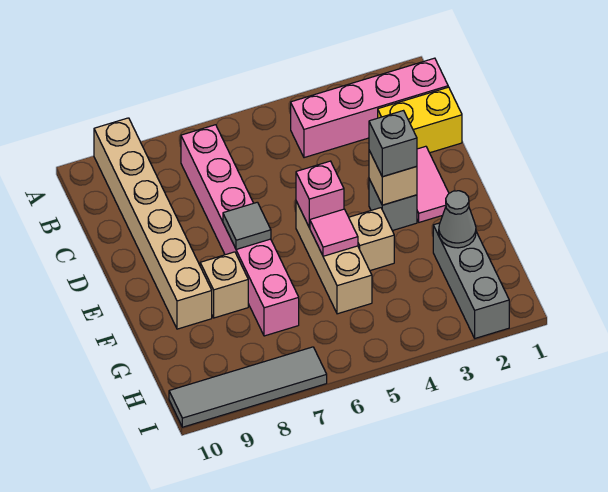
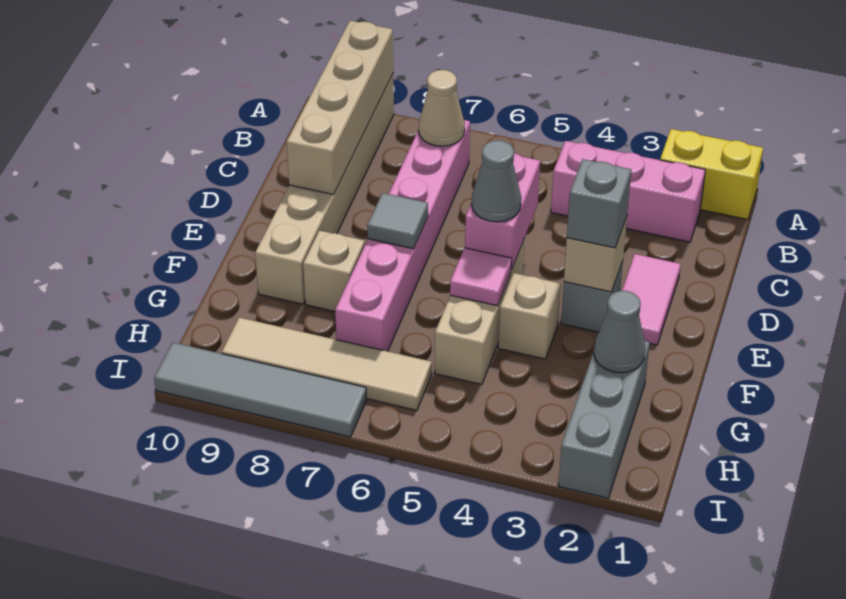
none -> tan 1x4 brick [287,21,393,194]
pink 1x4 brick [291,58,448,158] -> pink 1x3 brick [551,141,705,242]
none -> tan 1x1 cone [419,70,465,146]
yellow 1x2 brick [378,87,462,153] -> yellow 1x2 brick moved to [660,129,763,220]
pink 1x1 brick [296,161,344,227] -> pink 1x2 brick [465,153,540,270]
none -> grey 1x1 cone [472,140,521,222]
none -> tan 1x4 tile [222,318,432,410]

